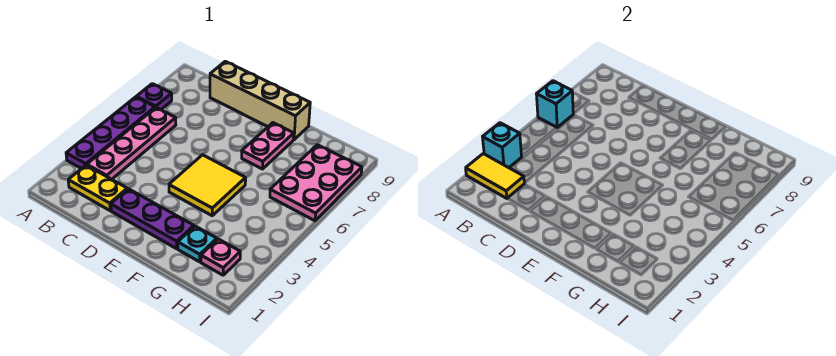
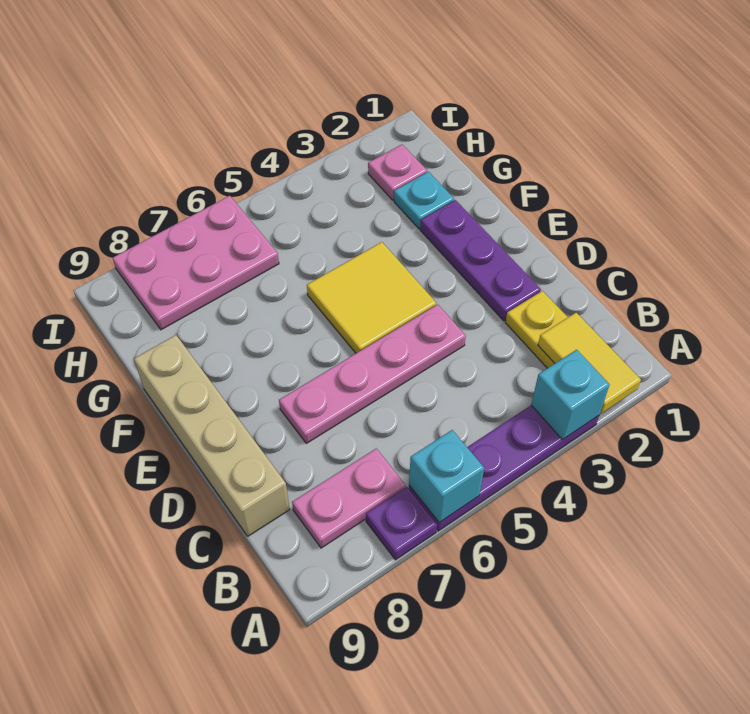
pink 1x4 plate [87,108,176,179] -> pink 1x4 plate moved to [279,304,466,443]
pink 1x2 plate [242,123,294,169] -> pink 1x2 plate moved to [292,449,405,548]

